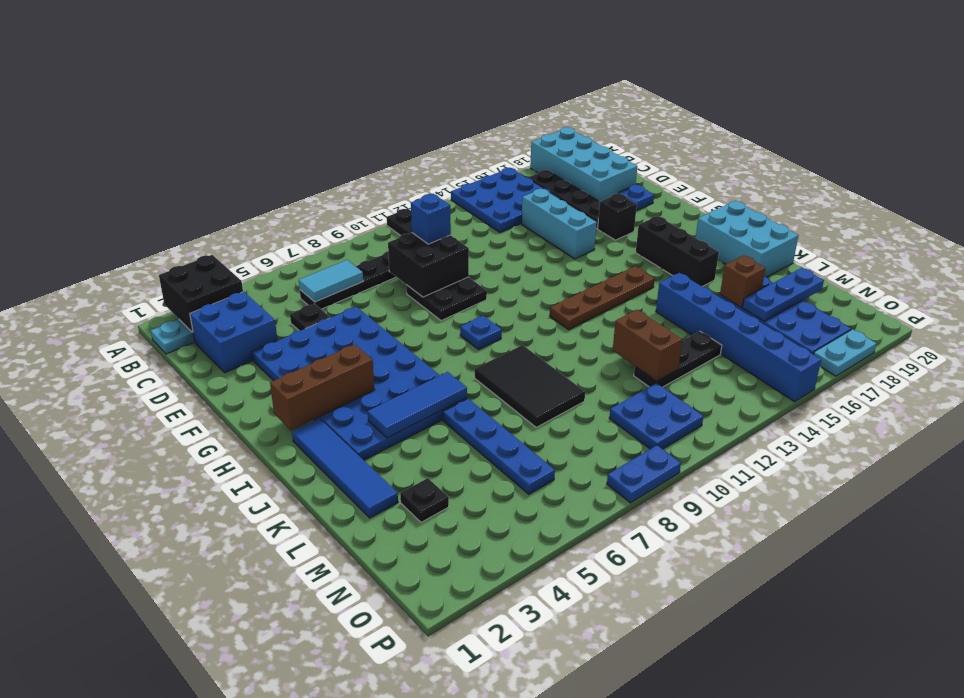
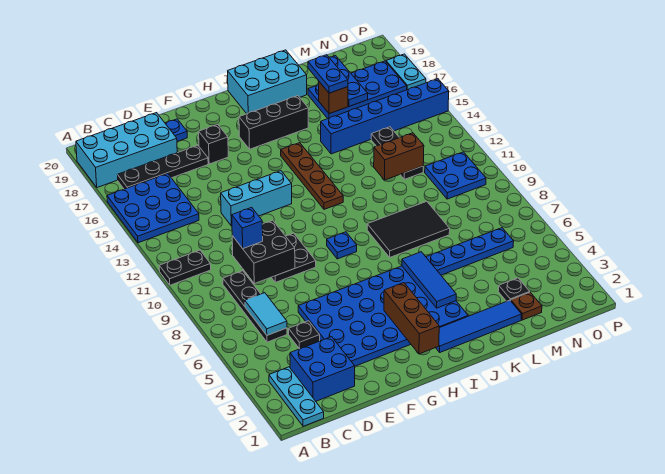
black 2x2 brick [159,255,243,332] -> none
cyan 1x3 brick [522,189,597,259] -> cyan 1x3 brick moved to [221,171,292,226]
none -> brown 1x1 plate [511,292,542,320]
blue 1x2 plate [607,445,681,503] -> blue 1x2 plate moved to [308,55,348,93]

